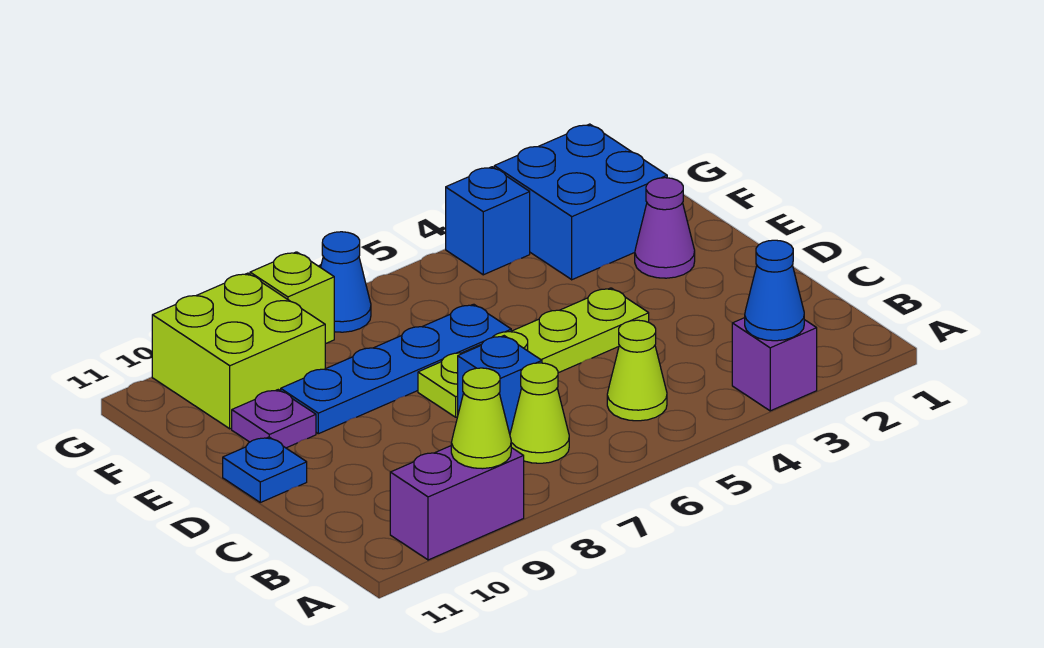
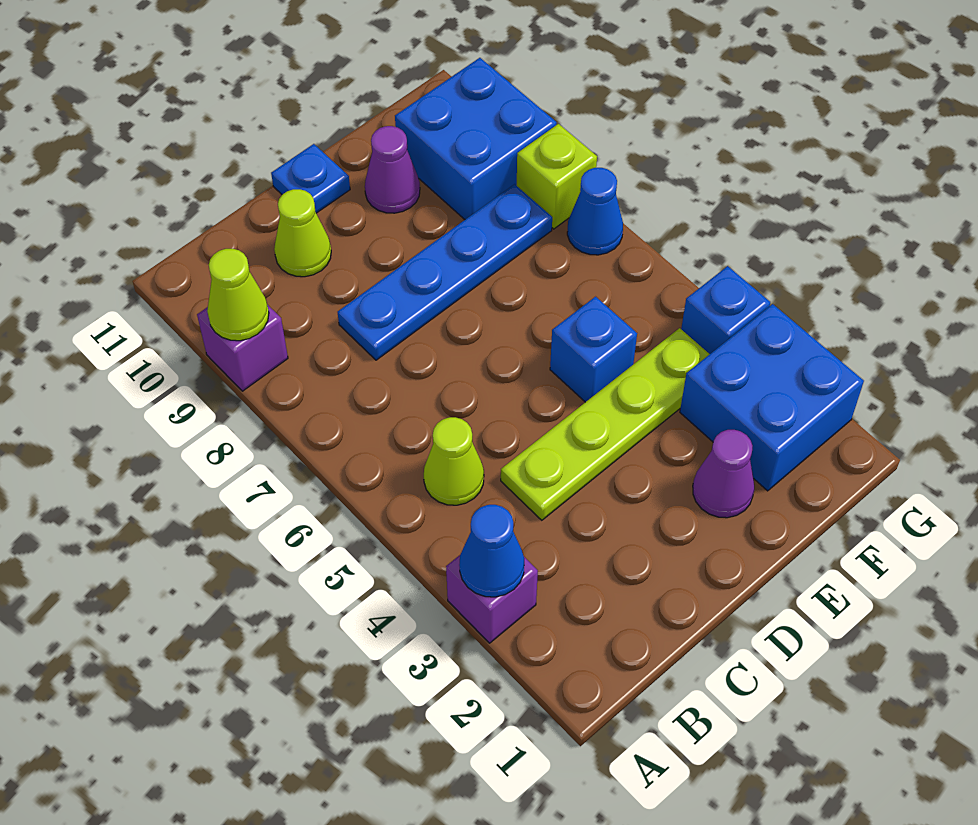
purple 1x2 brick [390,446,524,560] -> purple 1x1 brick [197,305,288,391]
lime 1x1 cone [510,363,569,463] -> lime 1x1 cone moved to [274,189,331,277]
blue 1x1 brick [458,336,542,434] -> blue 1x1 brick moved to [550,297,637,402]
lime 1x4 plate [418,288,649,417] -> lime 1x4 plate turned to [501,328,710,520]
blue 1x4 plate [281,304,511,434] -> blue 1x4 plate turned to [338,184,552,360]
purple 1x1 plate [232,390,316,448] -> purple 1x1 cone [365,126,420,213]
lime 2x2 brick [152,273,325,429] -> blue 2x2 brick [395,58,557,219]

